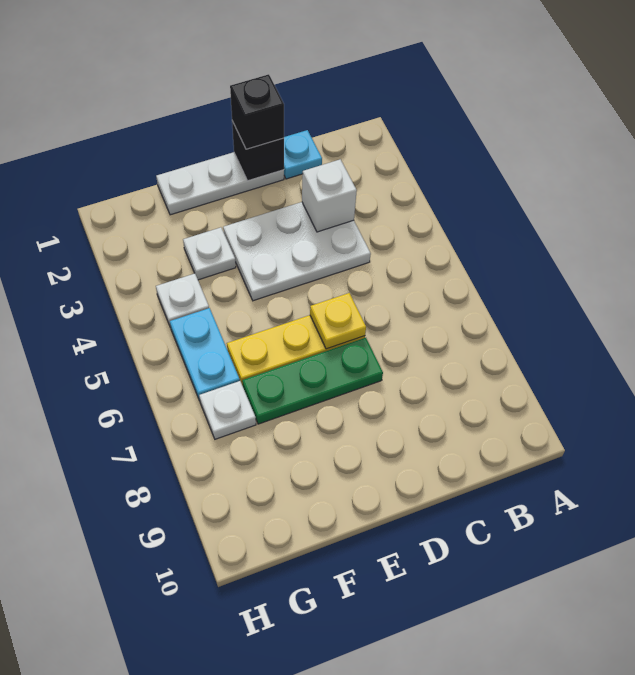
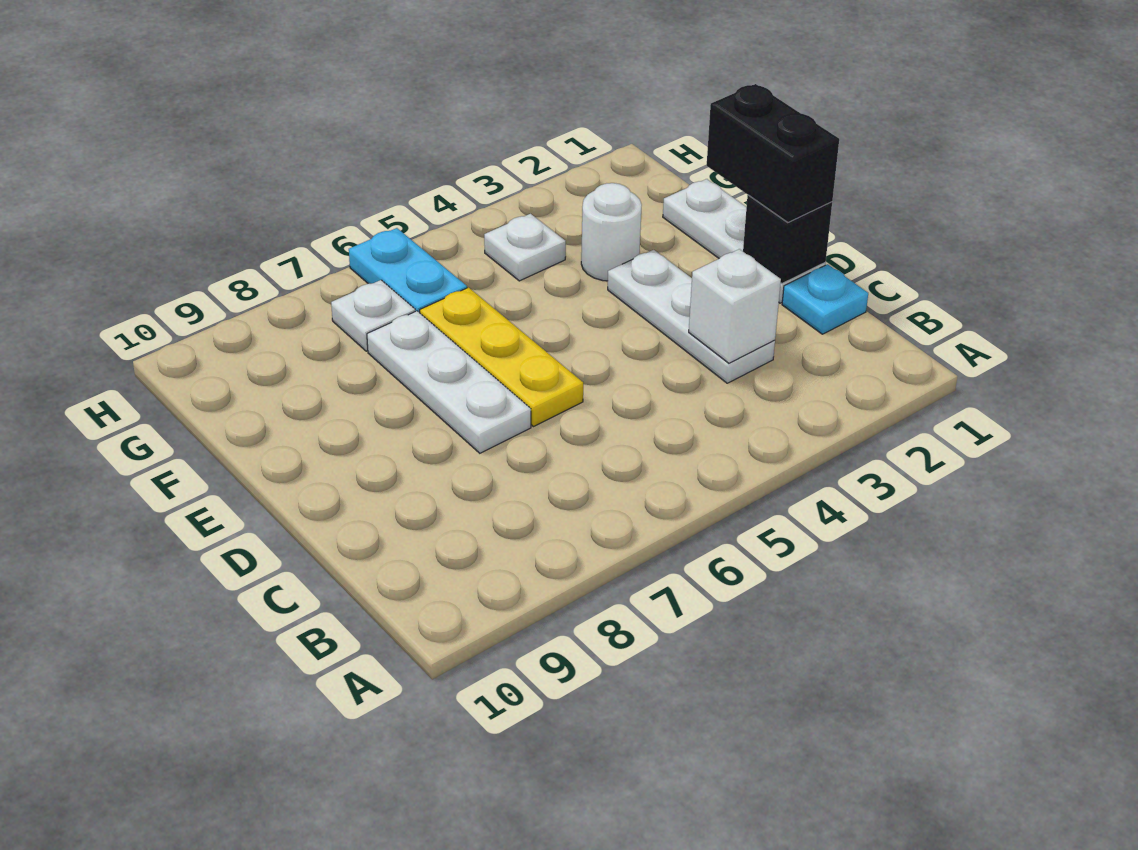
white 2x3 plate [223,202,371,301] -> white 1x3 plate [608,250,775,383]
black 1x1 brick [230,74,284,149] -> black 1x2 brick [707,84,839,223]
yellow 1x1 plate [310,293,366,349] -> none
green 1x3 plate [242,338,383,424] -> white 1x3 plate [367,311,531,453]
white 1x1 plate [183,227,236,280] -> white 1x1 round brick [581,183,642,281]
cyan 1x2 plate [170,308,240,401] -> cyan 1x2 plate turned to [349,228,467,313]

